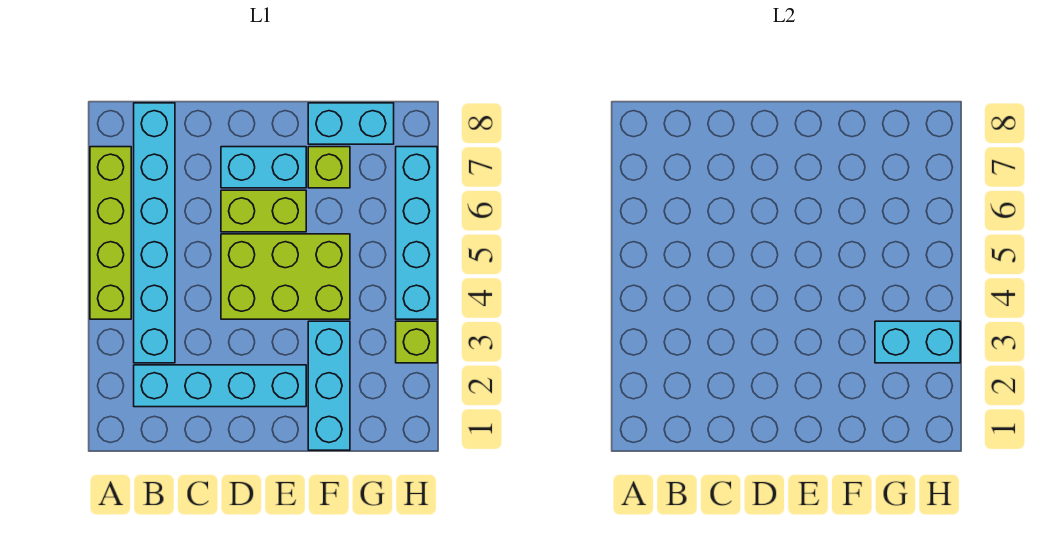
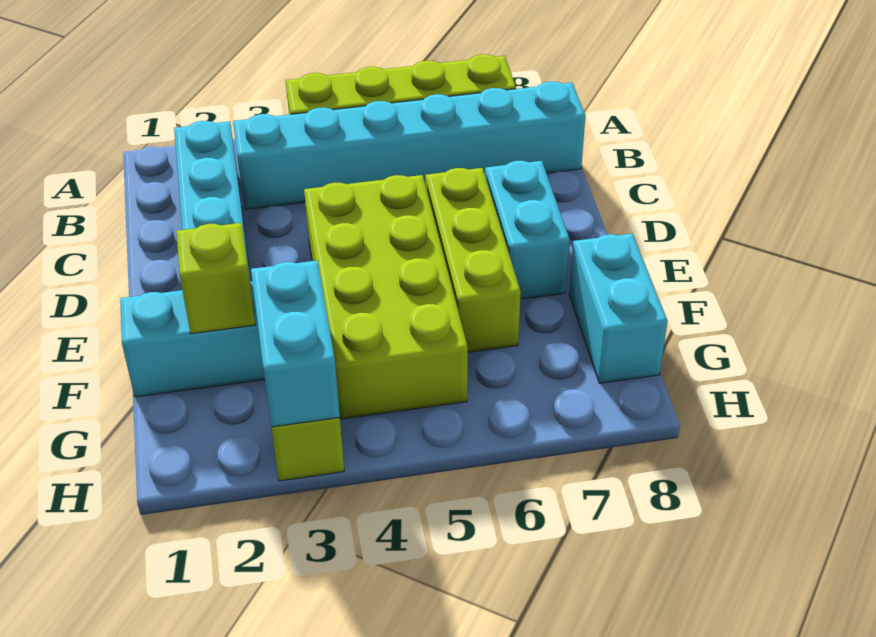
lime 2x3 brick [221,234,350,319] -> lime 2x4 brick [304,175,468,419]
lime 1x2 brick [221,190,306,232] -> lime 1x3 brick [426,168,521,352]
lime 1x1 brick [308,147,350,188] -> lime 1x1 brick moved to [176,223,255,334]
cyan 1x4 brick [396,147,437,319] -> none

